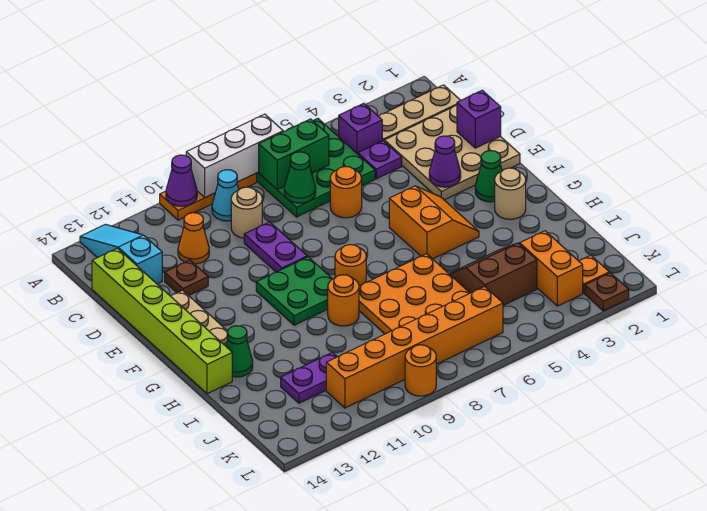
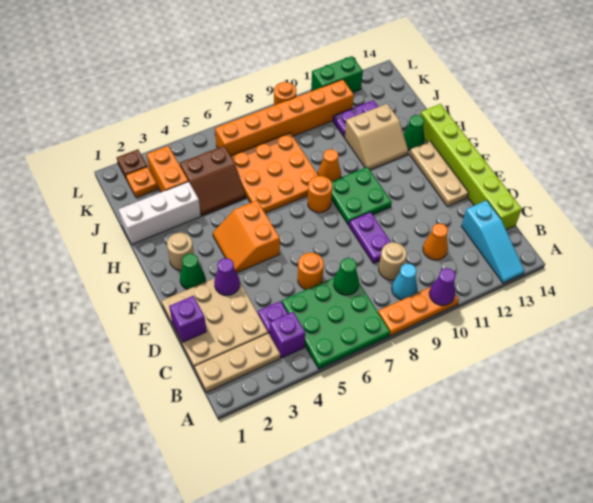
white 1x3 brick [186,114,283,197] -> white 1x3 brick moved to [118,182,201,244]
green 1x2 brick [259,119,329,189] -> green 1x2 brick moved to [311,56,363,93]
brown 1x1 plate [165,260,208,296] -> none
orange 1x1 round brick [328,275,359,326] -> orange 1x1 cone [318,149,341,182]
none -> tan 2x2 slope [344,104,408,170]

